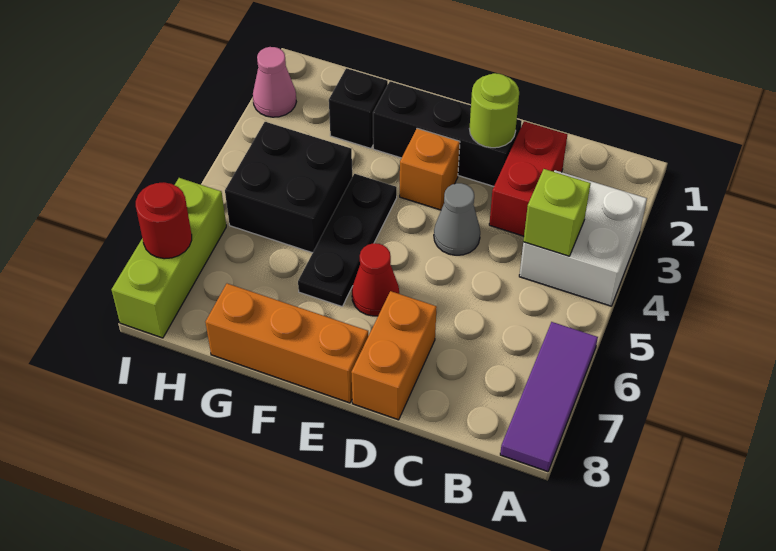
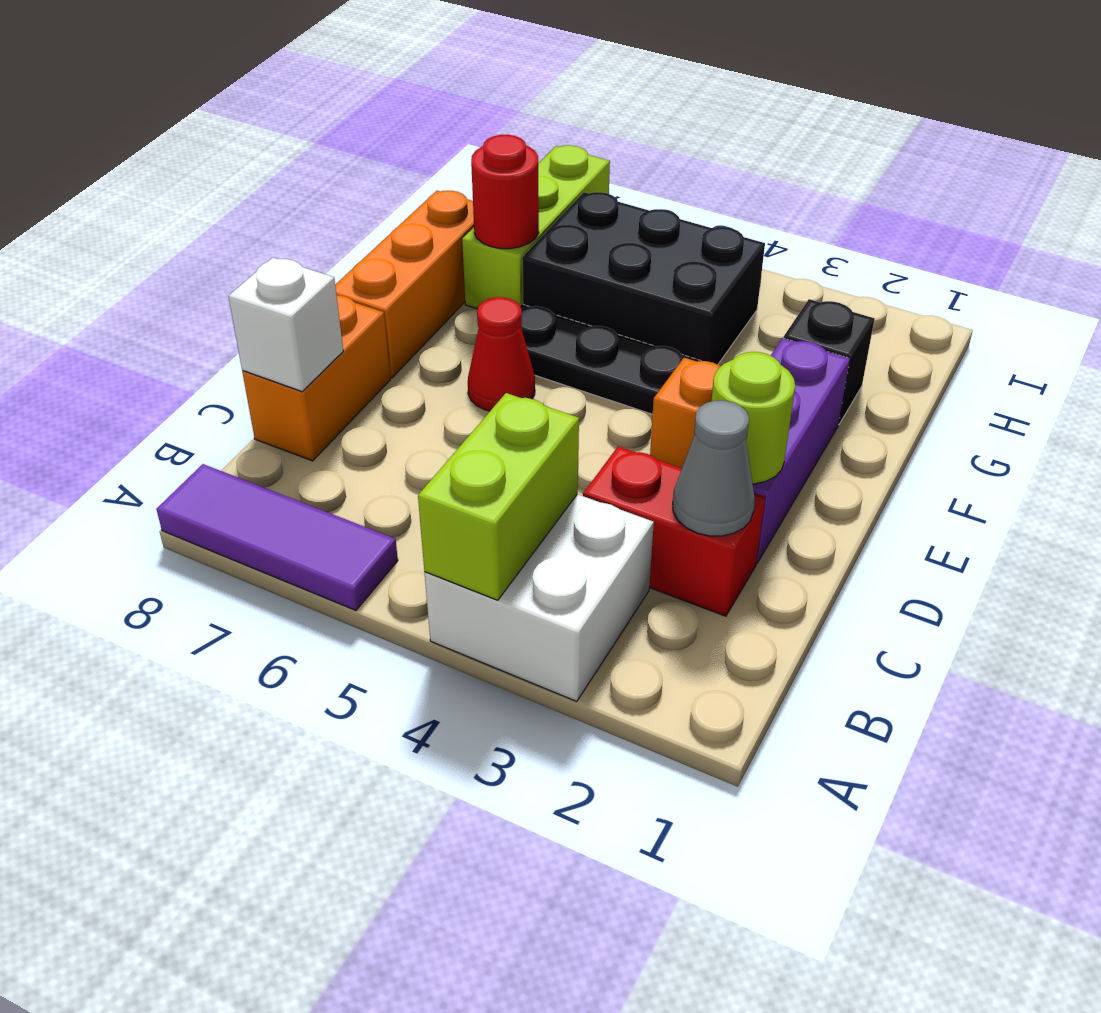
lime 1x1 brick [523,169,591,256] -> lime 1x2 brick [418,393,579,600]
none -> white 1x1 brick [228,258,343,392]
black 1x3 brick [373,81,522,186] -> purple 1x3 brick [753,338,850,563]
grey 1x1 cone [434,183,480,255] -> grey 1x1 cone moved to [673,400,755,536]
orange 1x2 brick [351,291,437,420] -> orange 1x2 brick turned to [242,295,390,461]
black 2x2 brick [225,122,352,253] -> black 2x3 brick [522,192,765,365]
pink 1x1 cone [253,47,296,117] -> none
lime 1x3 brick [111,178,226,338] -> lime 1x3 brick turned to [462,145,610,309]
red 1x1 round brick [136,182,192,259] -> red 1x1 round brick moved to [471,135,539,249]

